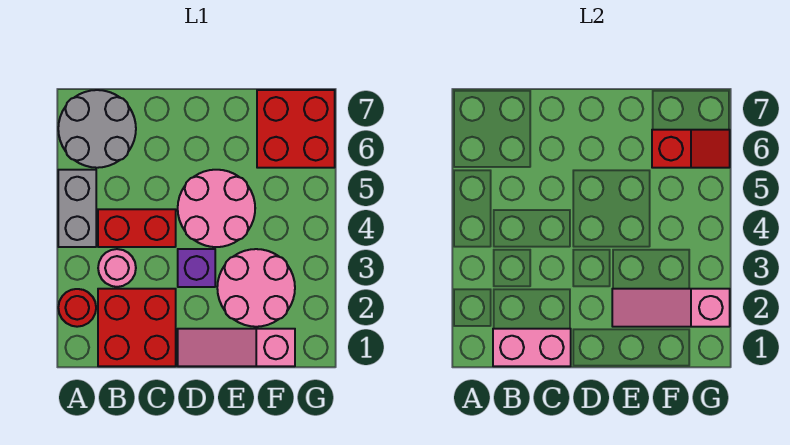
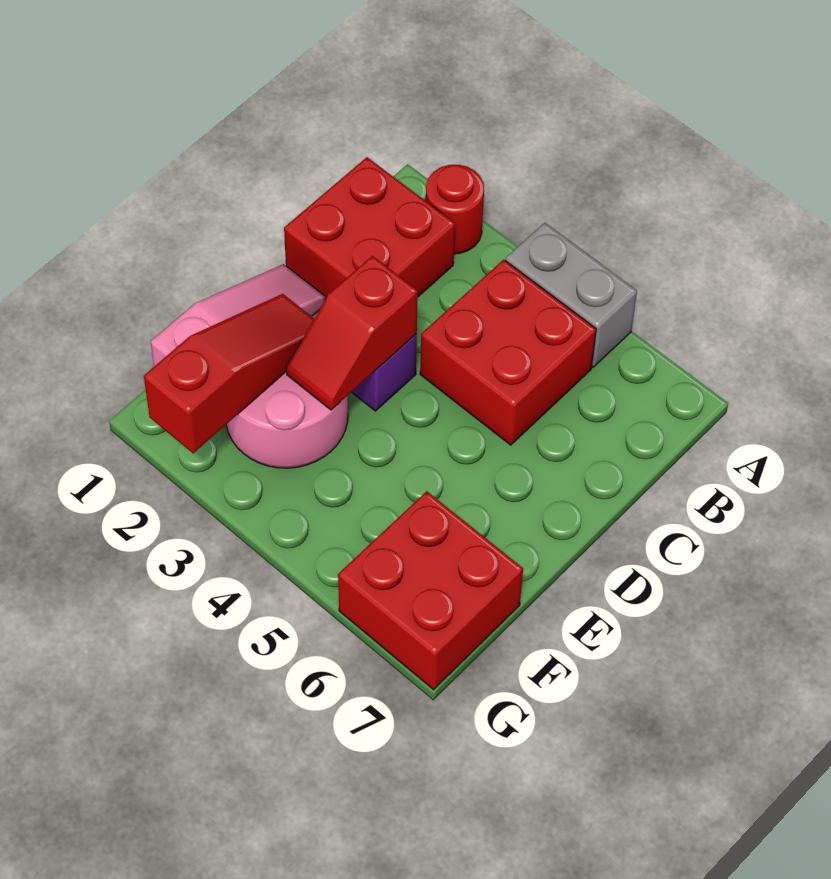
grey 2x2 round brick [58,90,136,168] -> none
pink 1x2 brick [493,329,571,366] -> none
pink 1x1 round brick [98,249,136,287] -> none
red 1x2 brick [98,209,176,247] -> red 2x2 brick [420,260,596,445]
pink 2x2 round brick [178,170,255,247] -> none
pink 1x3 slope [612,289,730,327] -> red 1x3 slope [144,294,314,453]
red 1x2 slope [652,130,730,168] -> red 1x2 slope moved to [286,256,418,410]

